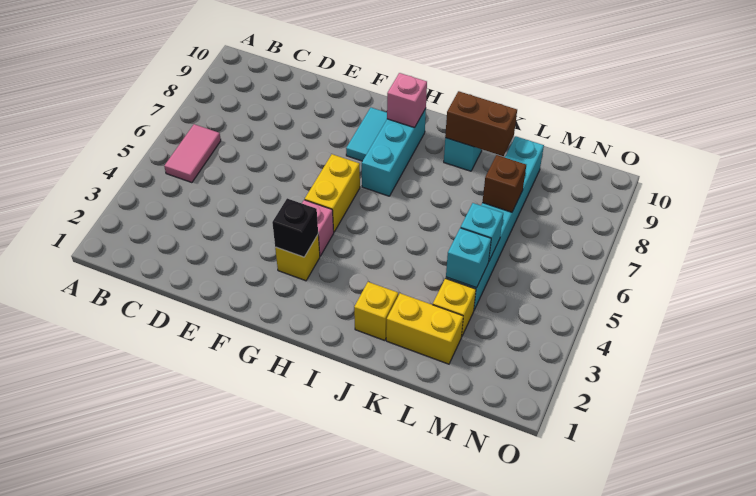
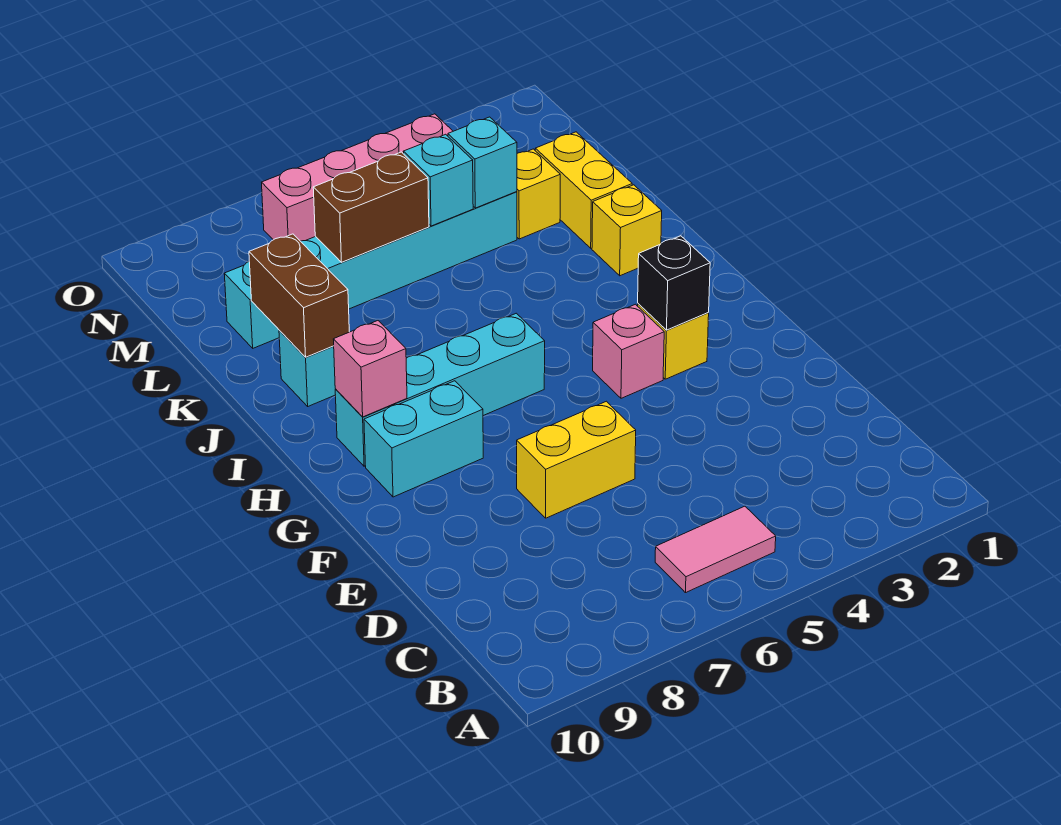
yellow 1x2 brick [305,154,360,232] -> yellow 1x2 brick moved to [517,401,636,518]
cyan 1x2 tile [346,108,387,161] -> cyan 1x2 brick [364,381,483,497]
cyan 1x3 brick [362,108,426,196] -> cyan 1x4 brick [335,313,545,466]
brown 1x1 brick [482,155,526,212] -> brown 1x2 brick [313,152,429,262]
none -> pink 1x4 brick [262,114,453,241]

